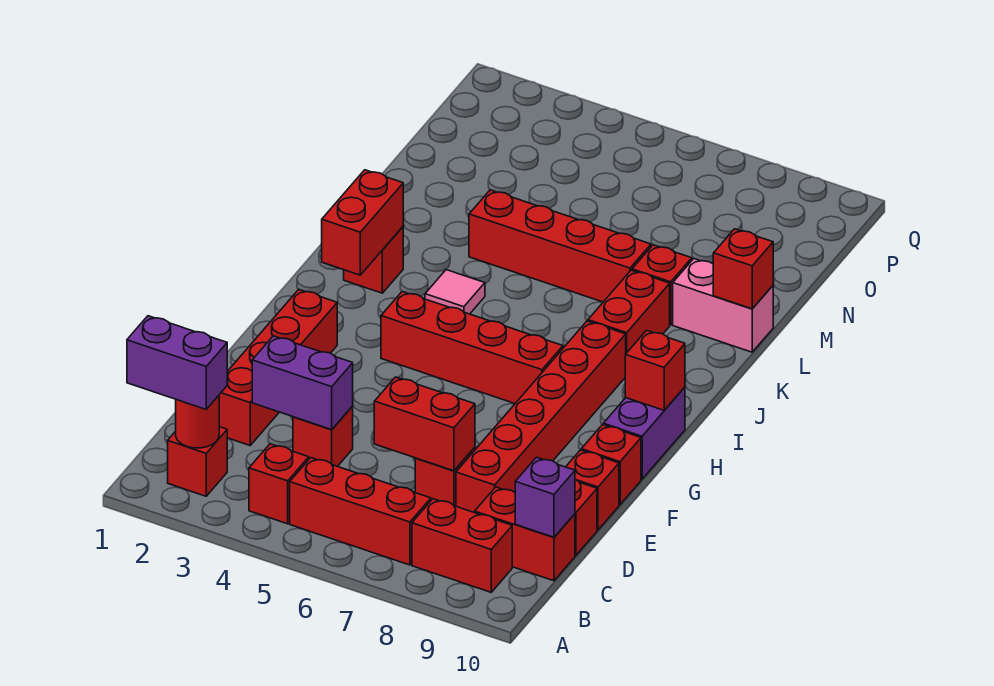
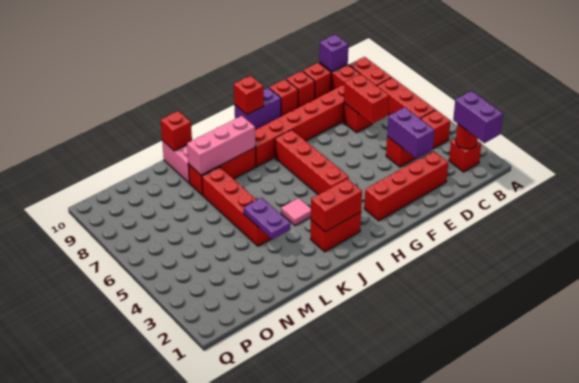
red 1x1 brick [344,227,403,293] -> red 1x2 brick [311,212,361,252]
none -> pink 1x3 brick [187,116,255,175]
none -> purple 1x2 plate [244,198,290,239]

